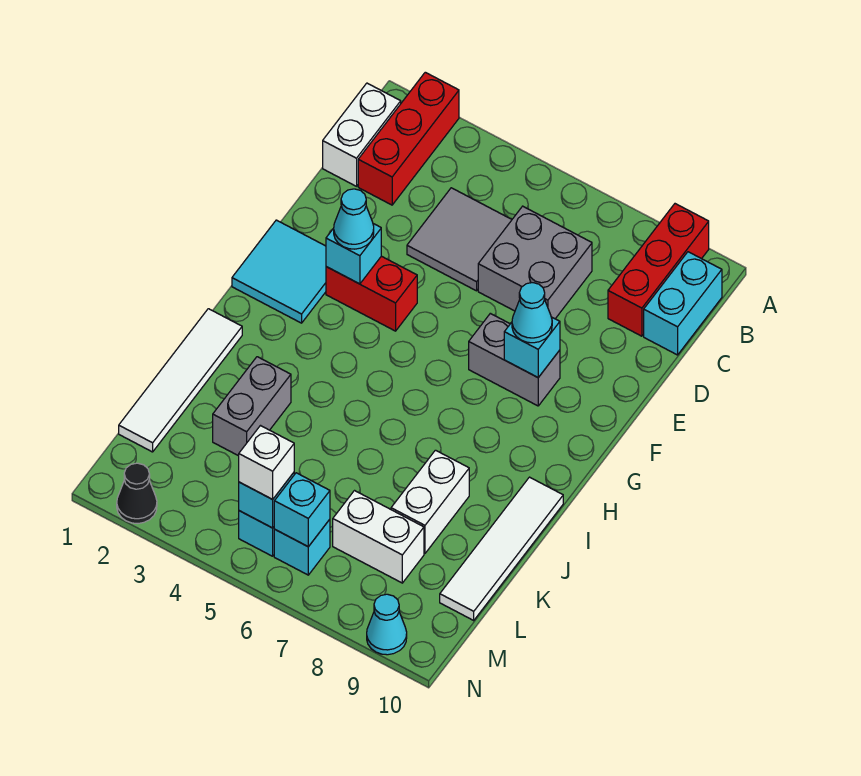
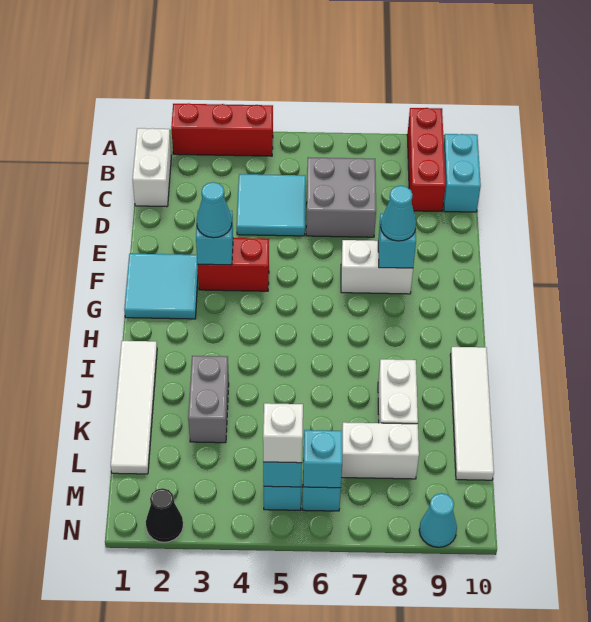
red 1x3 brick [358,72,459,205] -> red 1x3 brick turned to [171,103,273,156]
grey 2x2 tile [407,188,512,291] -> cyan 2x2 tile [237,174,306,236]
grey 1x2 brick [469,313,560,406] -> white 1x2 brick [341,240,413,294]

